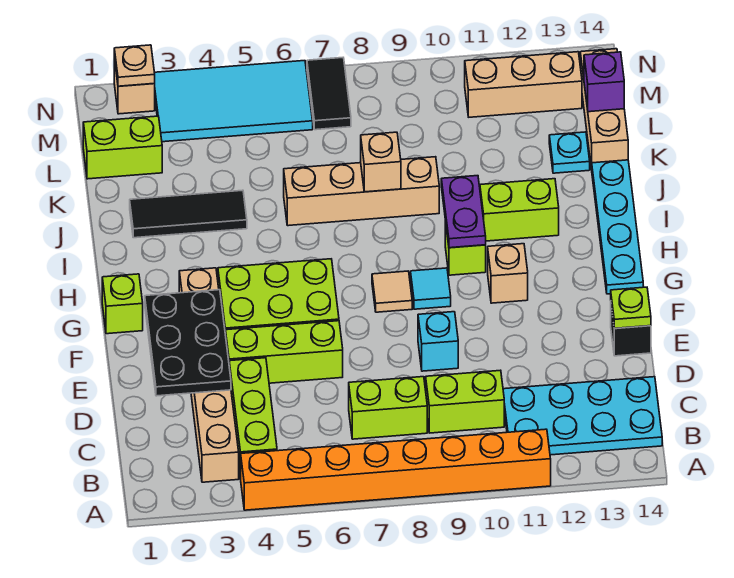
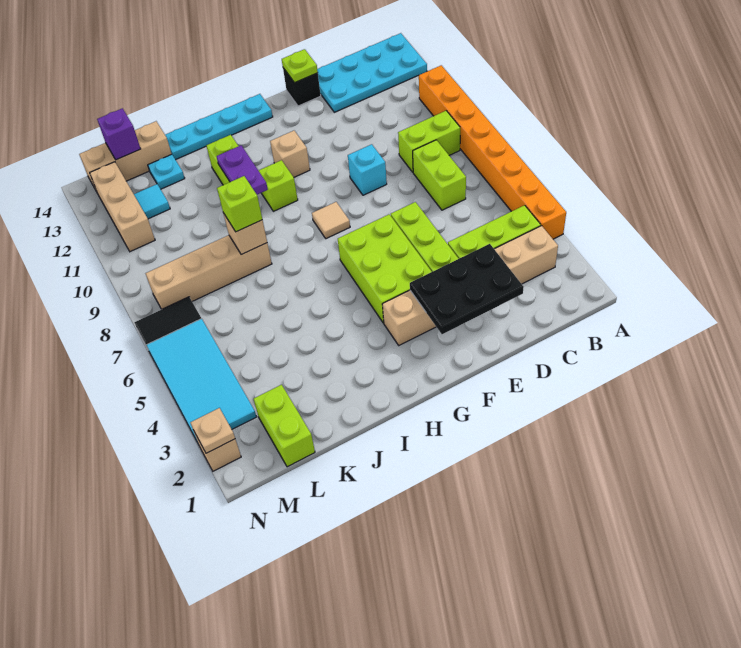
cyan 2x4 plate [503,377,662,455] -> cyan 2x4 plate turned to [317,33,427,112]
lime 1x2 brick [426,370,504,433] -> lime 1x2 brick turned to [398,111,460,172]
lime 1x1 brick [102,274,143,334] -> lime 1x1 brick moved to [217,176,262,232]
cyan 1x1 tile [411,268,451,309] -> cyan 1x1 tile moved to [134,184,170,219]
purple 1x2 plate [441,176,486,248] -> purple 1x2 plate turned to [216,145,268,195]
black 1x3 tile [130,190,247,238] -> none
tan 1x4 brick [284,157,439,226] -> tan 1x4 brick turned to [146,235,272,309]

